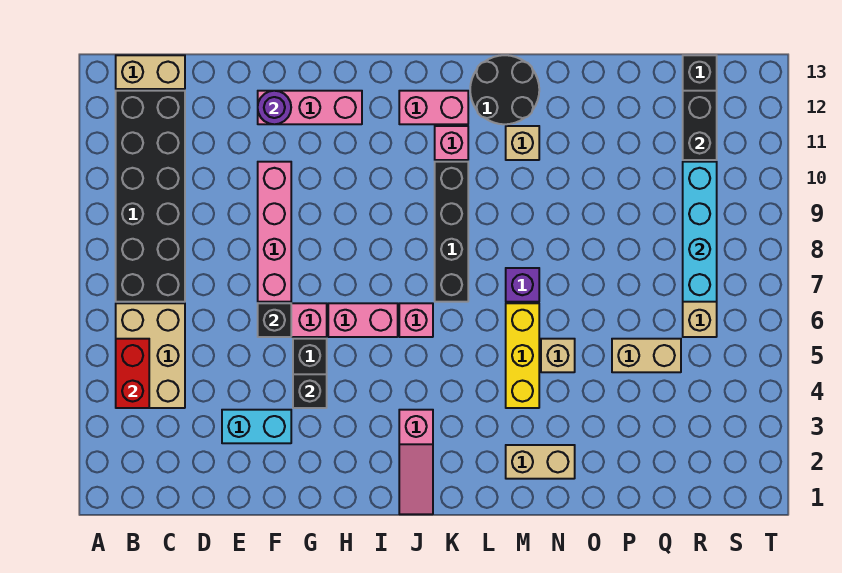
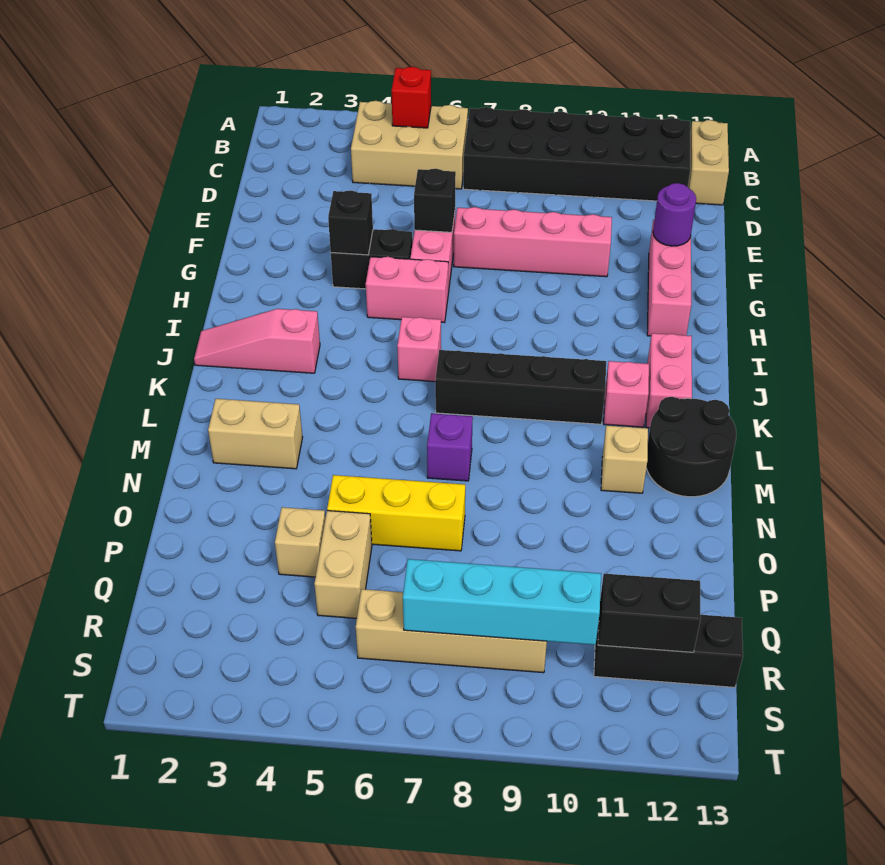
red 1x2 brick [116,339,149,408] -> red 1x1 brick [391,67,431,128]
cyan 1x2 brick [222,410,291,443] -> none
pink 1x2 brick [328,303,398,337] -> pink 1x2 brick turned to [366,257,448,323]
tan 1x2 brick [506,445,575,479] -> tan 1x2 brick turned to [208,399,303,469]
yellow 1x3 brick [506,303,539,408] -> yellow 1x3 brick moved to [327,475,465,551]
tan 1x1 brick [541,339,575,372] -> tan 1x1 brick moved to [275,507,325,577]

